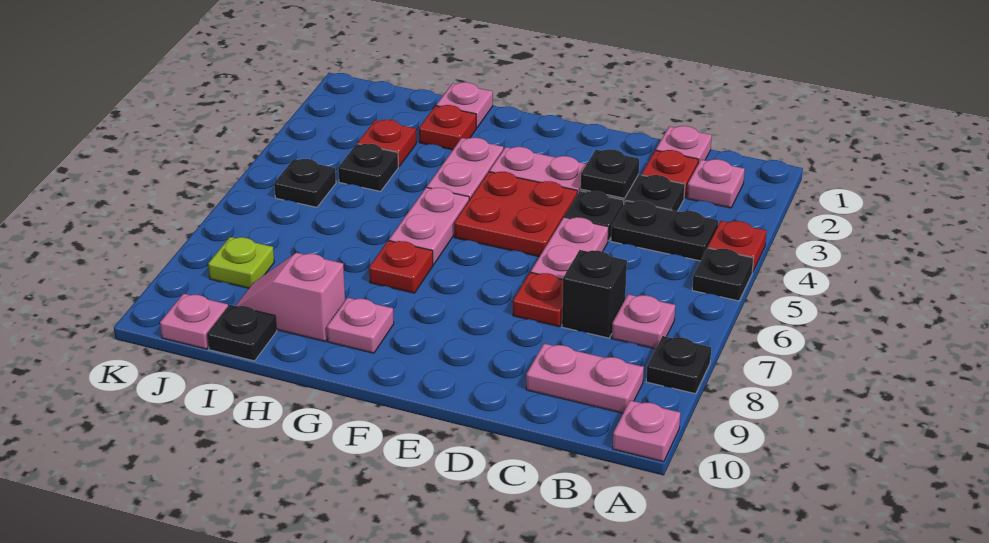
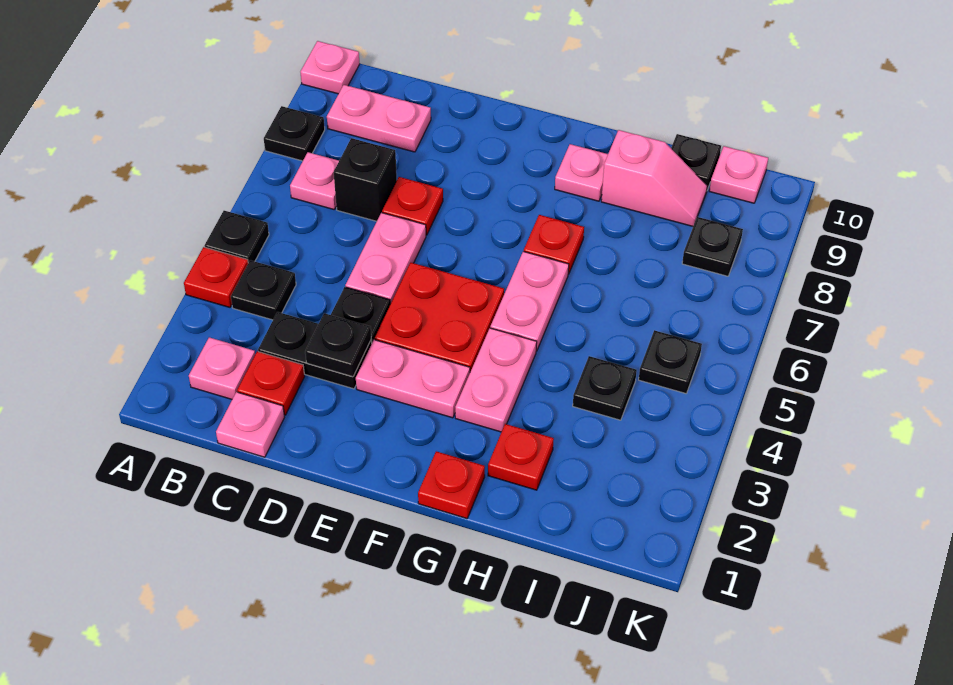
black 1x2 plate [611,201,718,261] -> black 1x1 plate [231,260,296,320]
pink 1x1 plate [436,82,493,128] -> none
red 1x1 plate [358,120,416,166] -> red 1x1 plate moved to [418,451,485,518]
lime 1x1 plate [208,237,274,288] -> black 1x1 plate [682,217,743,276]

